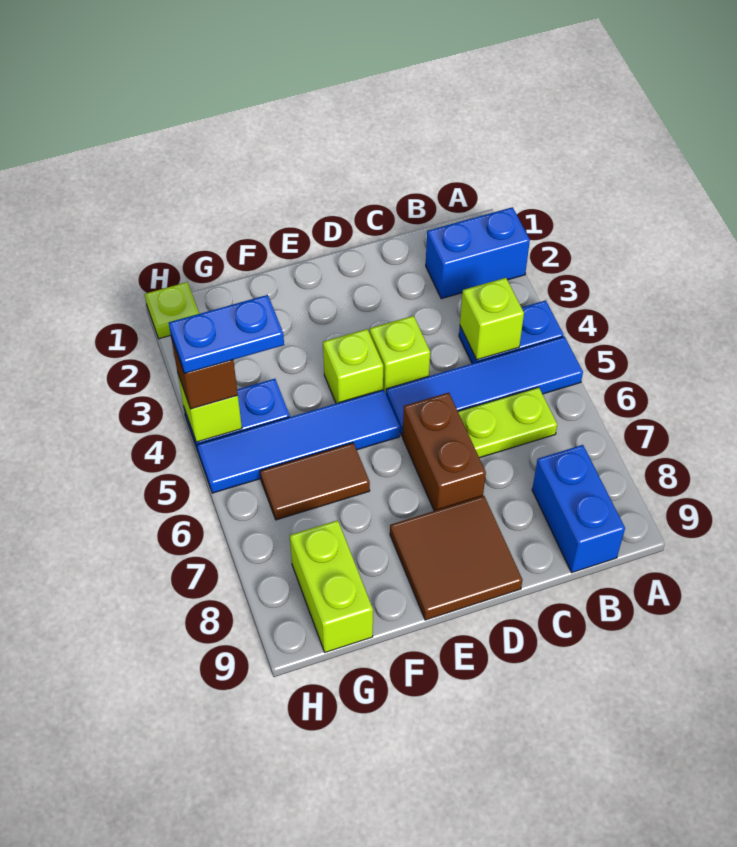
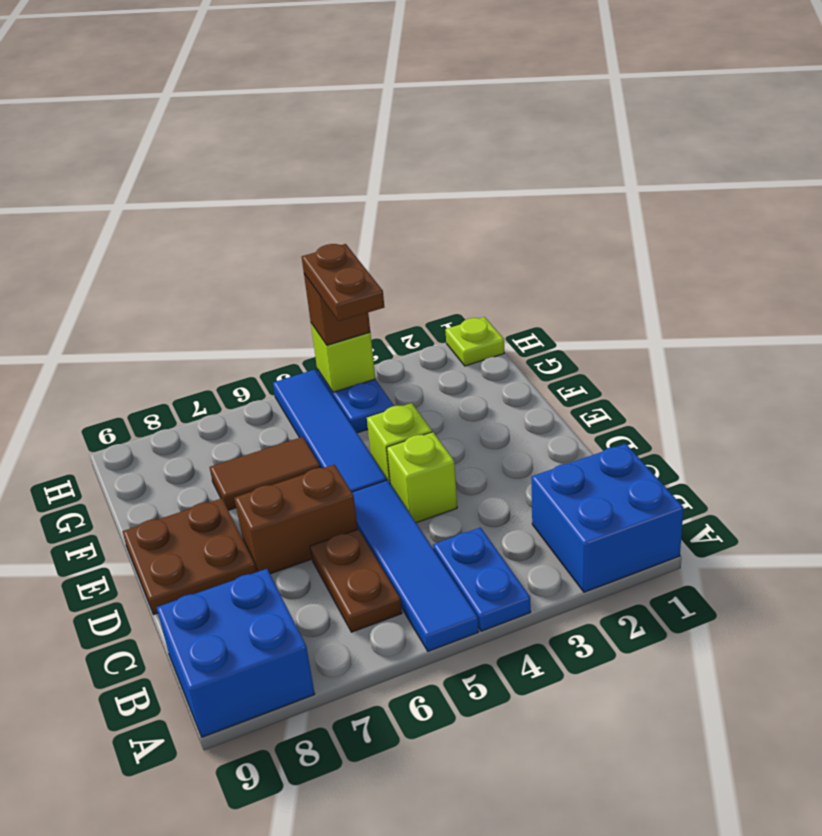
blue 1x2 brick [426,207,530,299] -> blue 2x2 brick [531,444,684,592]
lime 1x1 brick [460,278,524,360] -> none
lime 1x2 plate [458,387,557,458] -> brown 1x2 plate [310,529,402,632]
blue 1x2 brick [532,445,625,573] -> blue 2x2 brick [156,569,315,737]
brown 2x2 tile [390,496,523,620] -> brown 2x2 plate [122,498,256,615]
brown 1x2 tile [260,443,370,520] -> brown 1x2 tile turned to [210,437,320,510]
blue 1x2 plate [169,295,284,374] -> brown 1x2 plate [302,244,384,321]
lime 1x2 brick [290,520,373,652] -> none

